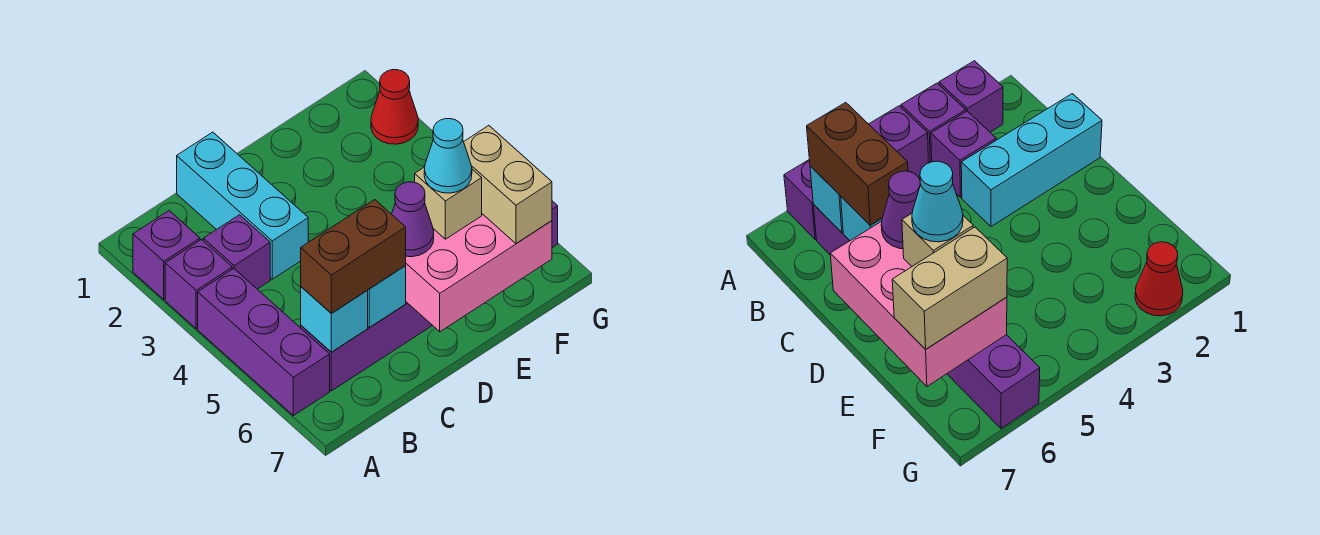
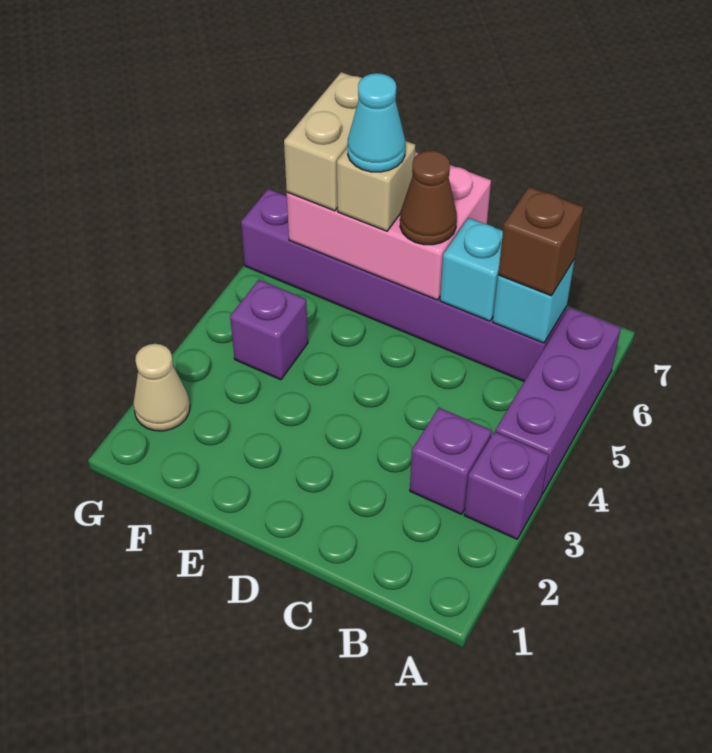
purple 1x1 brick [133,211,200,300] -> purple 1x1 brick moved to [230,280,308,380]
brown 1x2 brick [301,200,406,313] -> brown 1x1 brick [498,187,584,296]
cyan 1x3 brick [177,132,308,279] -> none
purple 1x1 cone [392,182,434,257] -> brown 1x1 cone [400,150,457,245]
red 1x1 cone [371,70,418,144] -> tan 1x1 cone [133,344,190,431]

